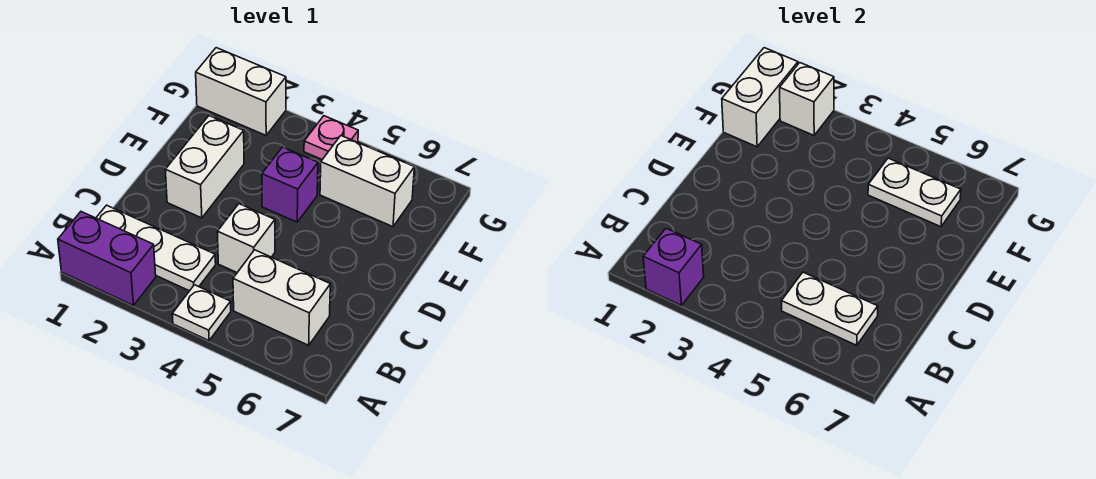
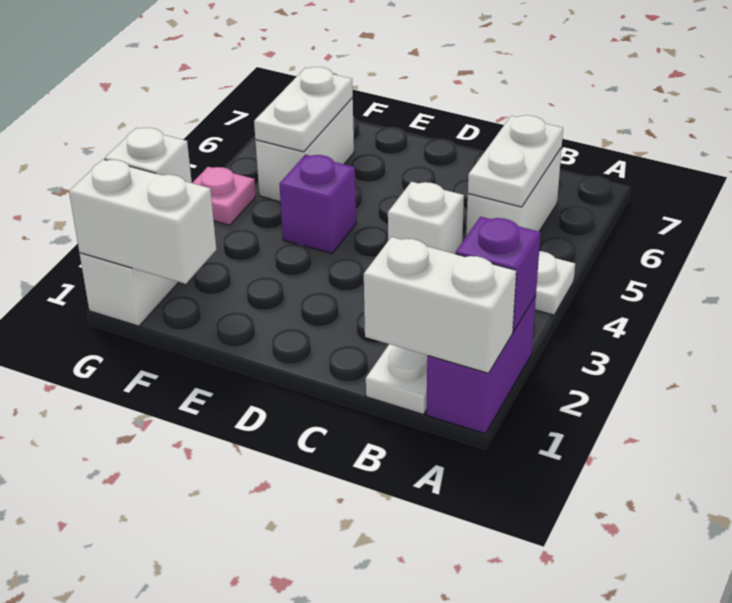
white 1x2 brick [165,116,244,218] -> white 1x2 brick moved to [364,237,516,373]

